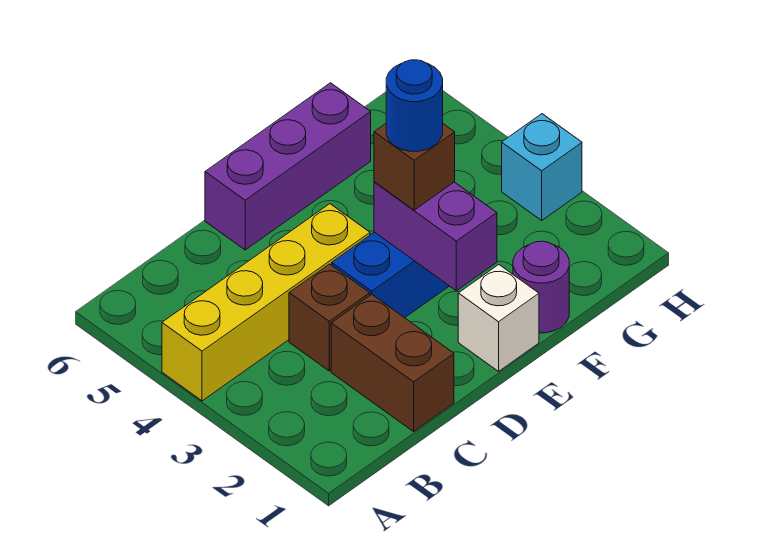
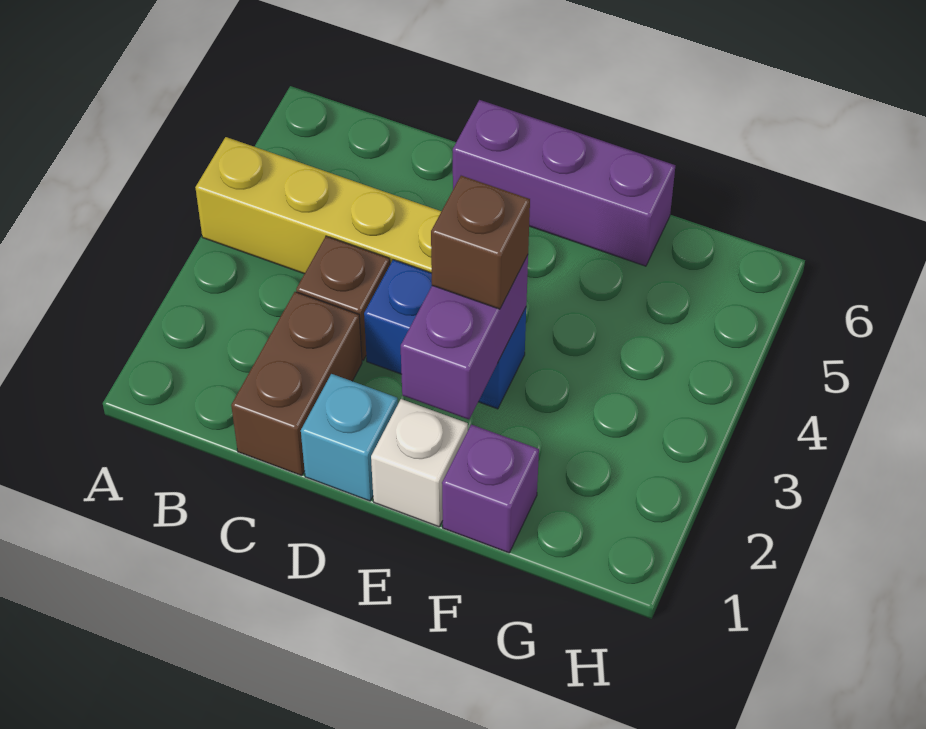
blue 1x1 round brick [386,60,443,151] -> none
purple 1x1 round brick [513,241,569,333] -> purple 1x1 brick [442,424,539,553]
cyan 1x1 brick [502,114,582,220] -> cyan 1x1 brick moved to [301,374,398,501]

